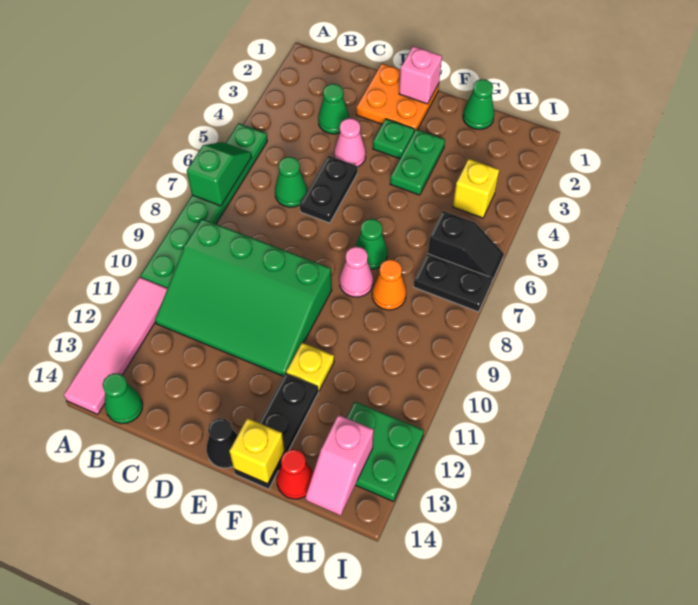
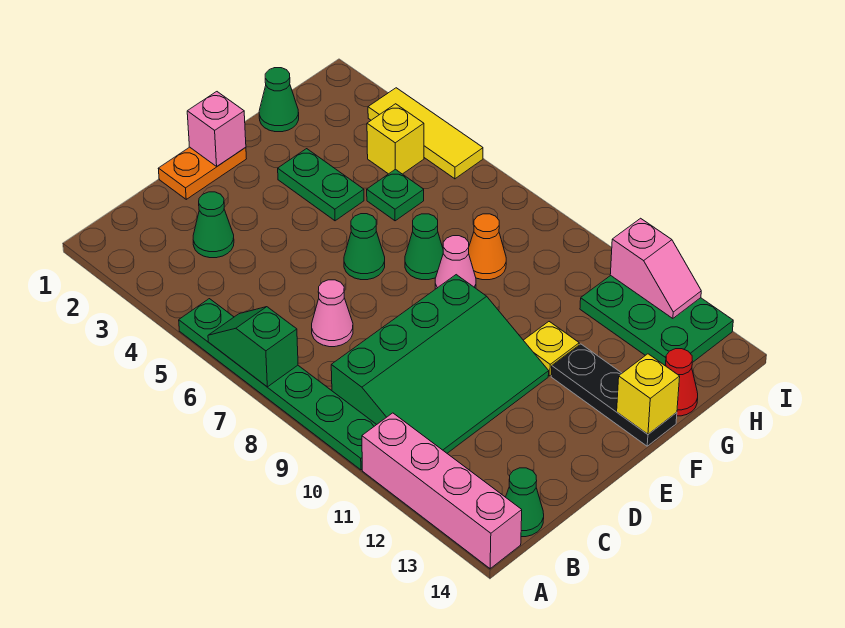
pink 1x4 tile [64,277,168,414] -> pink 1x4 brick [362,413,522,569]
green 1x1 cone [275,157,307,207] -> green 1x1 cone moved to [344,214,385,280]
orange 2x2 plate [356,64,439,132] -> orange 1x2 plate [158,147,246,199]
pink 1x1 cone [334,118,366,167] -> pink 1x1 cone moved to [312,280,353,347]
black 1x2 plate [300,156,357,223] -> none
green 1x1 plate [373,119,414,159] -> green 1x1 plate moved to [367,169,424,221]
black 1x1 cone [206,418,238,468] -> none
black 1x2 slope [428,211,504,283] -> none
black 1x2 plate [414,254,492,312] -> none
green 2x2 plate [347,402,424,501] -> green 2x3 plate [580,276,733,366]
pink 1x2 slope [306,415,374,515] -> pink 1x2 slope moved to [610,218,701,318]
none -> yellow 1x3 tile [368,88,483,179]

